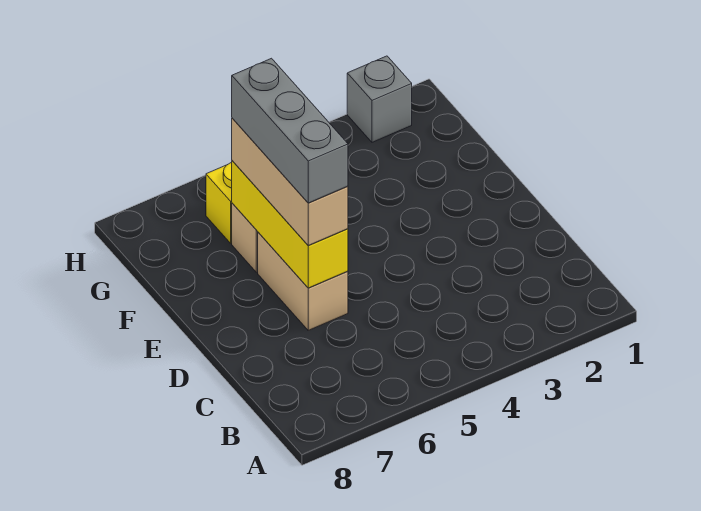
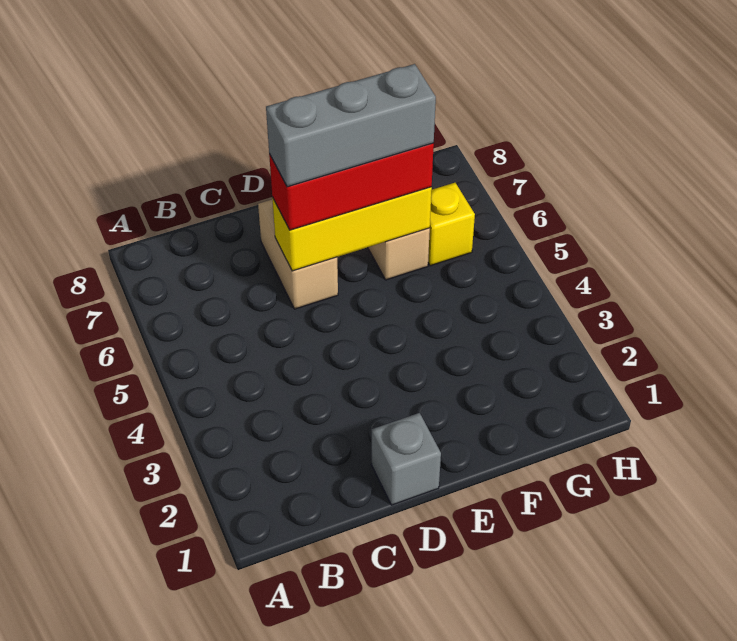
tan 1x2 brick [258,232,348,330] -> tan 1x2 brick turned to [258,200,338,309]
tan 1x3 brick [232,118,348,245] -> red 1x3 brick [269,143,434,230]
grey 1x1 brick [347,56,412,142] -> grey 1x1 brick moved to [371,413,441,505]

